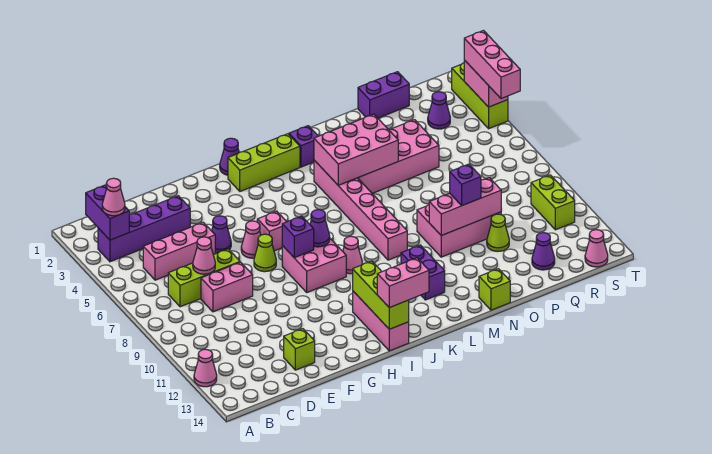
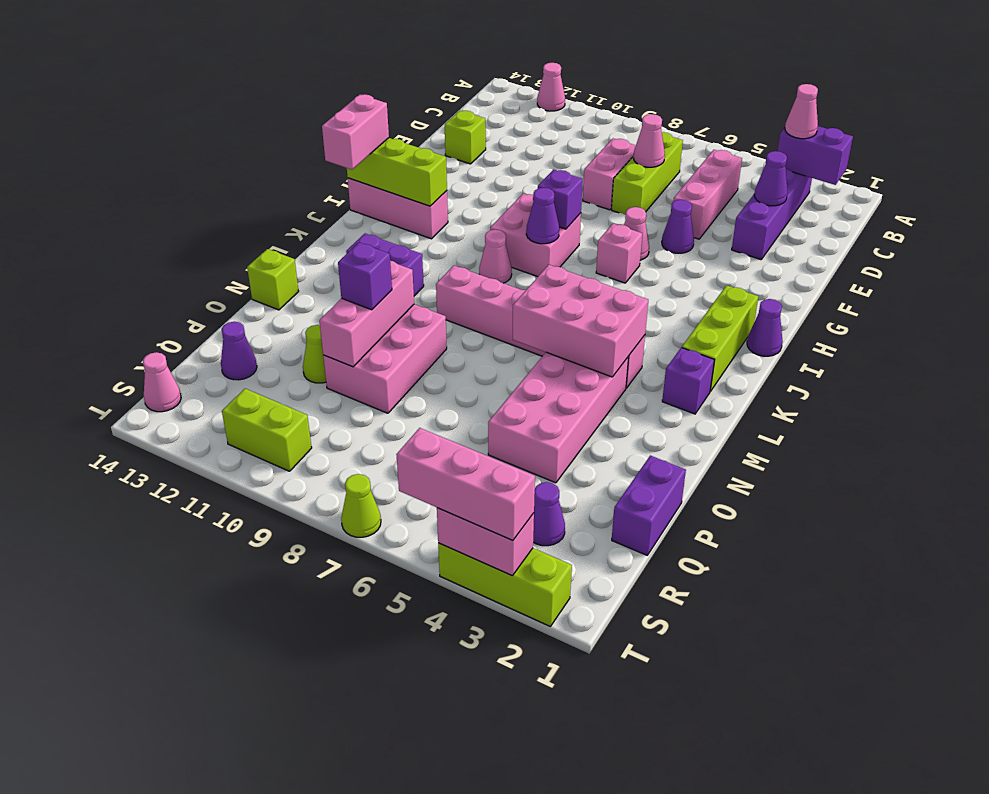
none -> purple 1x1 cone [754,151,788,206]
lime 1x1 cone [254,234,276,272] -> lime 1x1 cone moved to [341,474,381,537]
pink 2x3 brick [314,114,398,185] -> pink 2x3 brick turned to [513,265,648,377]

